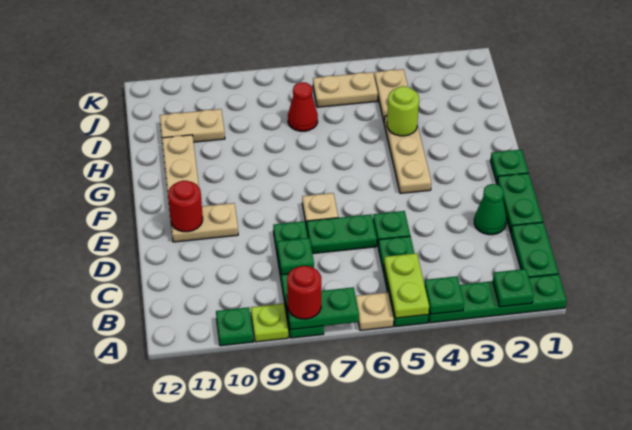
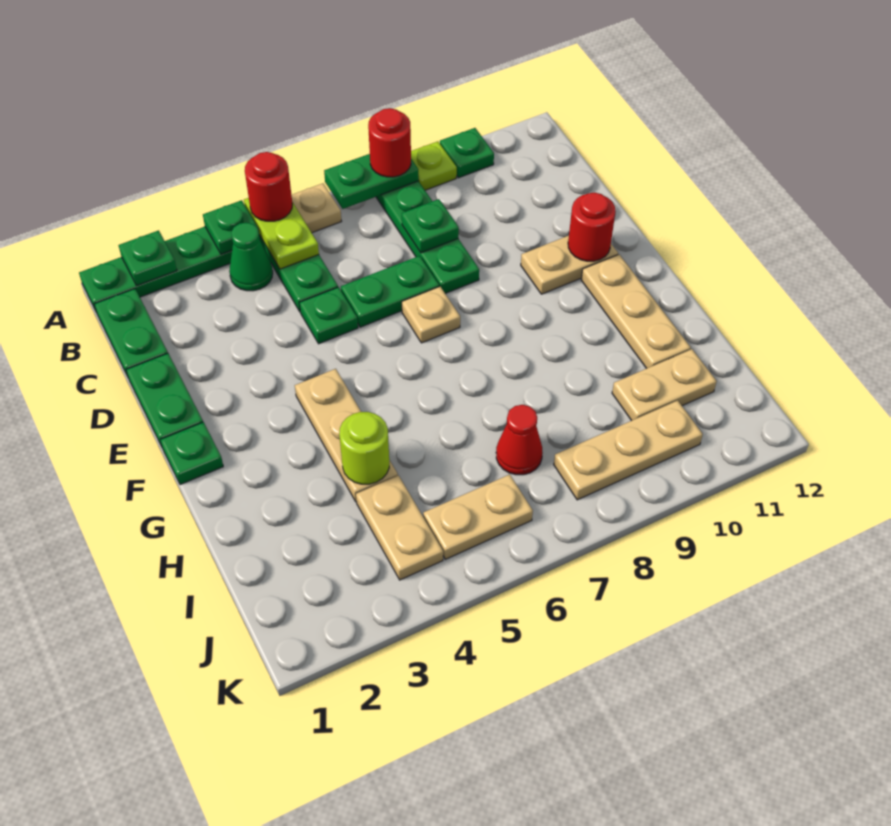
none -> red 1x1 round brick [245,152,292,221]
green 1x1 cone [474,184,506,235] -> green 1x1 cone moved to [229,223,273,291]
none -> tan 1x3 plate [554,401,703,500]

